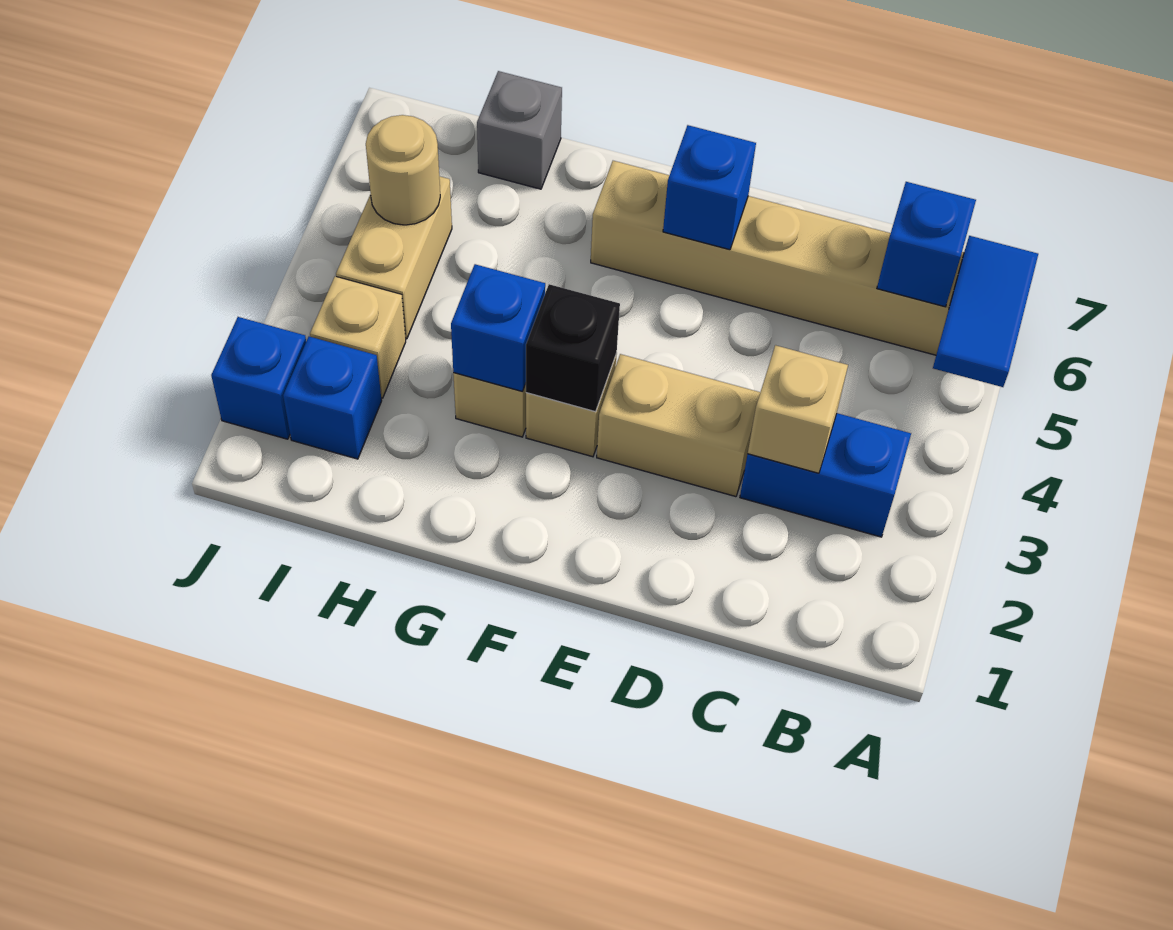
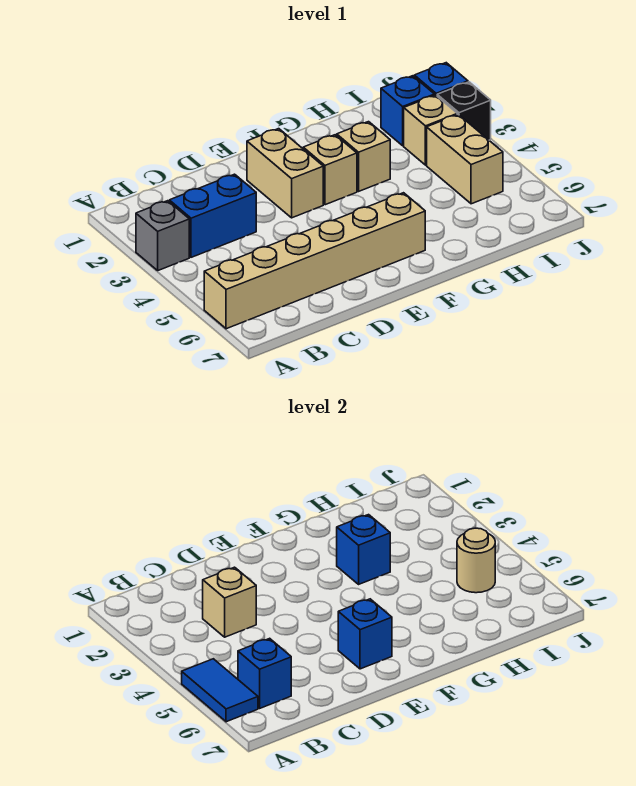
tan 1x2 brick [597,354,760,497] -> tan 1x2 brick turned to [247,129,323,218]
black 1x1 brick [526,284,620,412] -> black 1x1 brick moved to [437,82,491,140]
grey 1x1 brick [477,71,562,189] -> grey 1x1 brick moved to [136,201,189,270]

